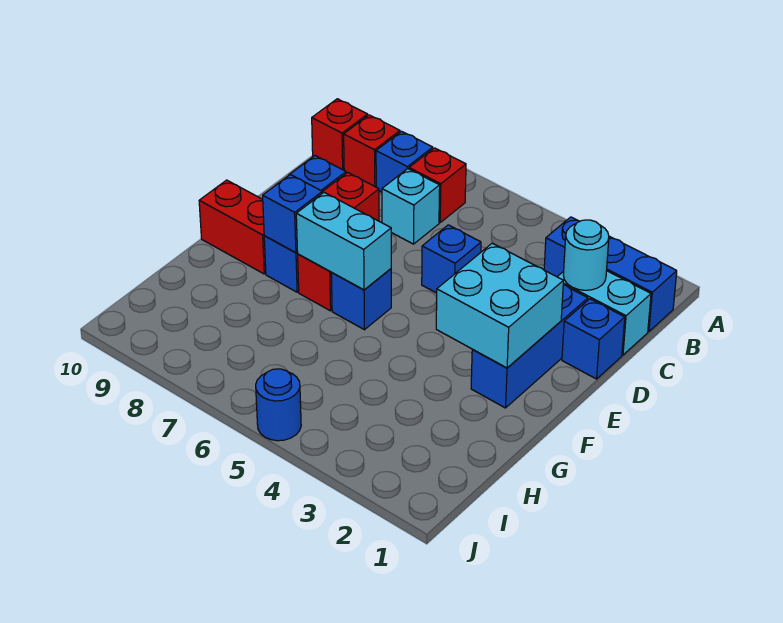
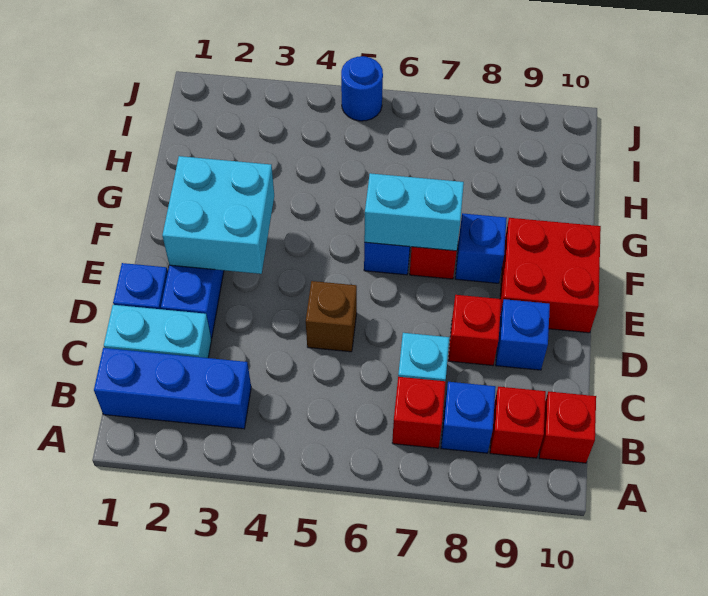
cyan 1x1 round brick [563,220,609,290] -> none
blue 1x1 brick [422,225,481,293] -> brown 1x1 brick [306,281,357,352]
blue 1x1 brick [263,175,322,253] -> none
red 1x2 brick [199,180,266,274] -> red 2x2 brick [500,218,601,333]

